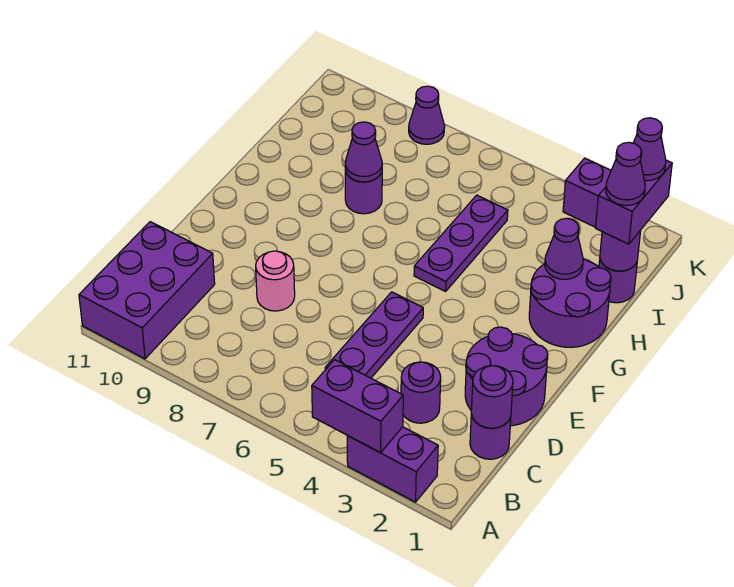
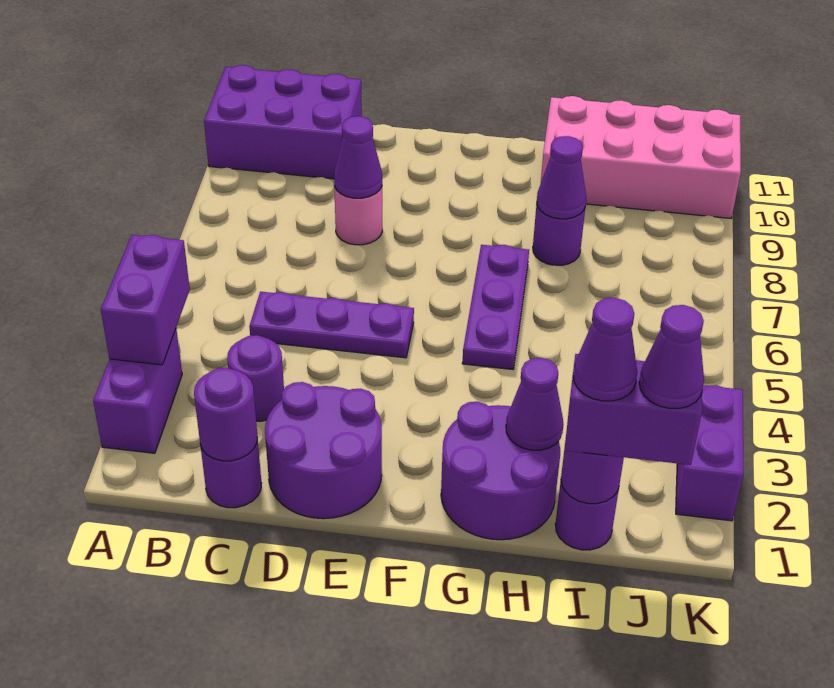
purple 1x3 plate [414,195,508,291] -> purple 1x3 plate turned to [462,245,529,369]
none -> pink 2x4 brick [541,96,741,218]
purple 1x1 cone [409,86,445,144] -> purple 1x1 cone moved to [334,116,382,198]

